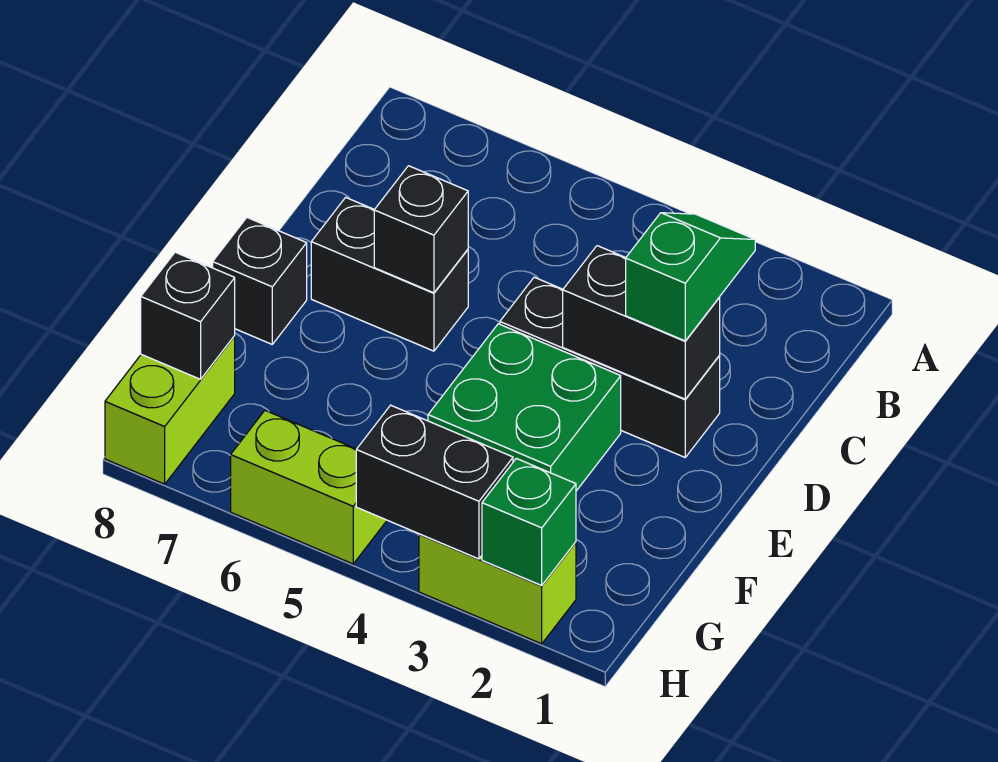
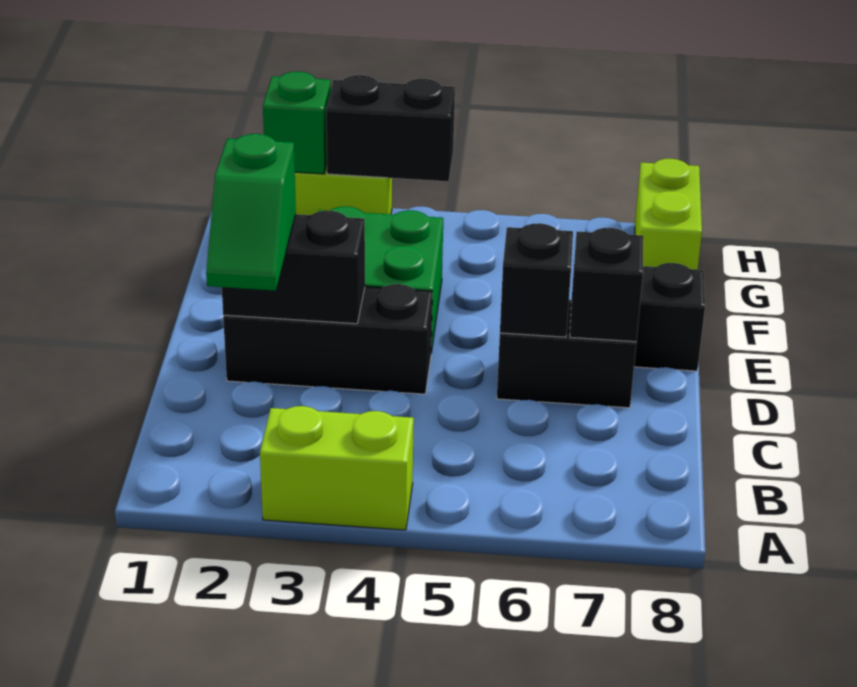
black 1x1 brick [141,252,235,379] -> black 1x1 brick moved to [570,228,643,342]
lime 1x2 brick [231,411,387,564] -> lime 1x2 brick moved to [260,406,414,530]

